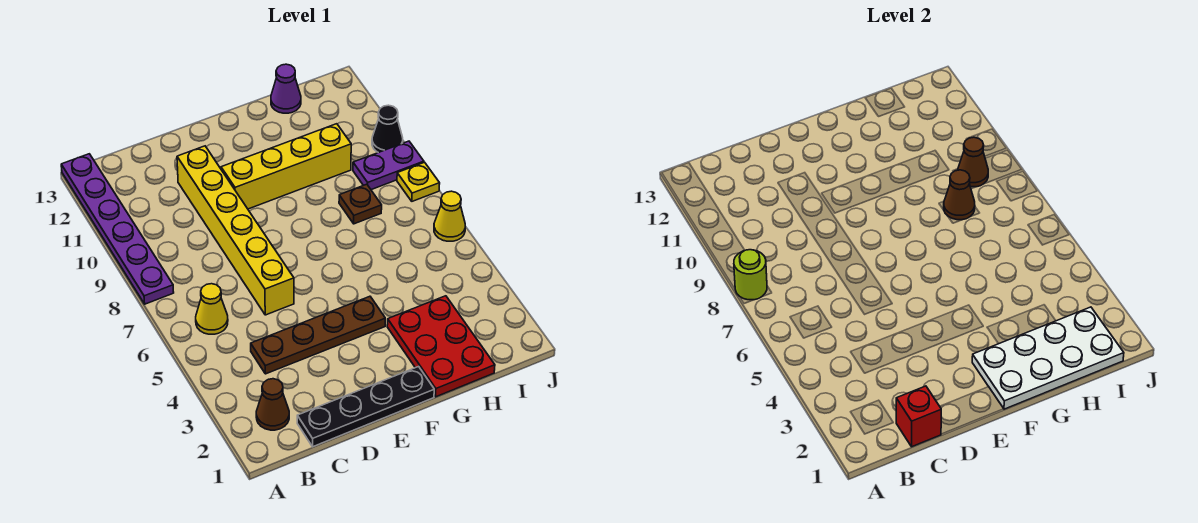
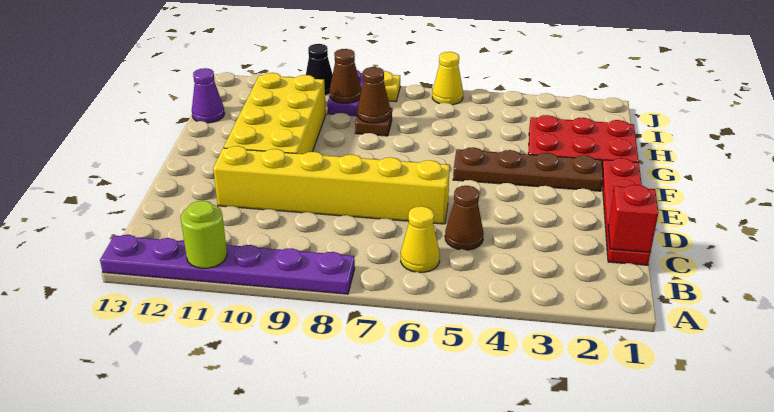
lime 1x1 round brick [734,250,767,300] -> lime 1x1 round brick moved to [181,201,227,268]
brown 1x1 cone [256,379,289,430] -> brown 1x1 cone moved to [445,186,484,250]
black 1x4 plate [297,367,434,447] -> red 1x4 plate [602,158,651,265]
brown 1x4 plate [251,296,385,374] -> brown 1x4 plate turned to [453,147,603,191]
yellow 1x4 brick [221,124,351,209] -> yellow 2x4 brick [224,73,326,154]
white 2x4 plate [972,307,1124,409] -> none

